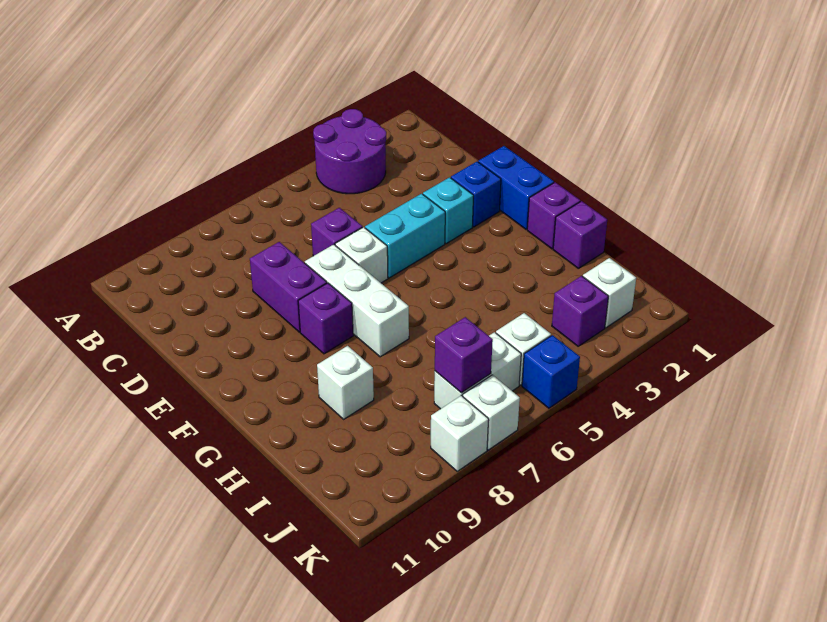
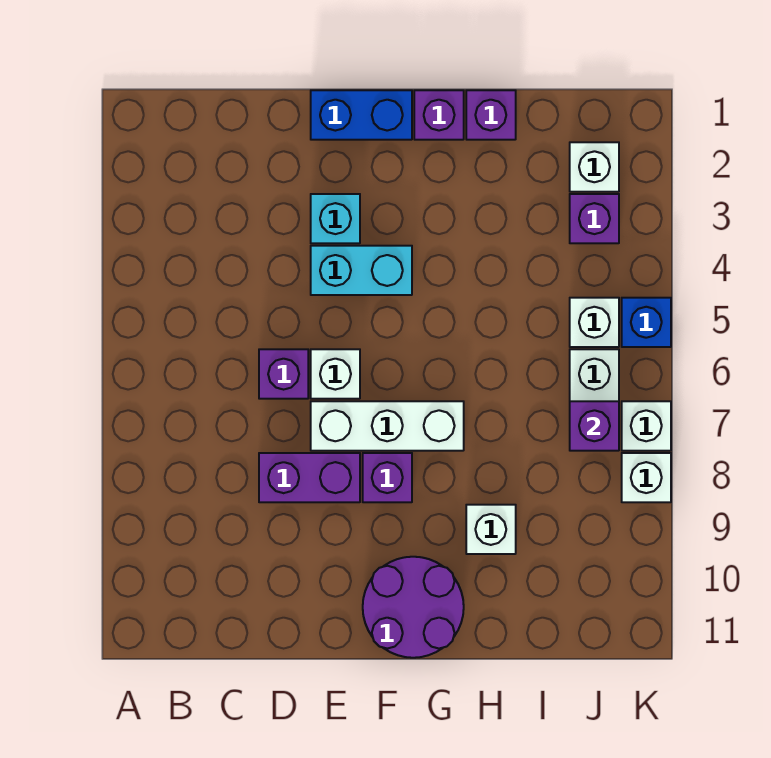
purple 2x2 round brick [313,109,386,194] -> purple 2x2 round brick moved to [363,557,464,658]
blue 1x1 brick [451,162,501,227] -> none
cyan 1x2 brick [365,194,445,278] -> cyan 1x2 brick turned to [311,246,412,295]

